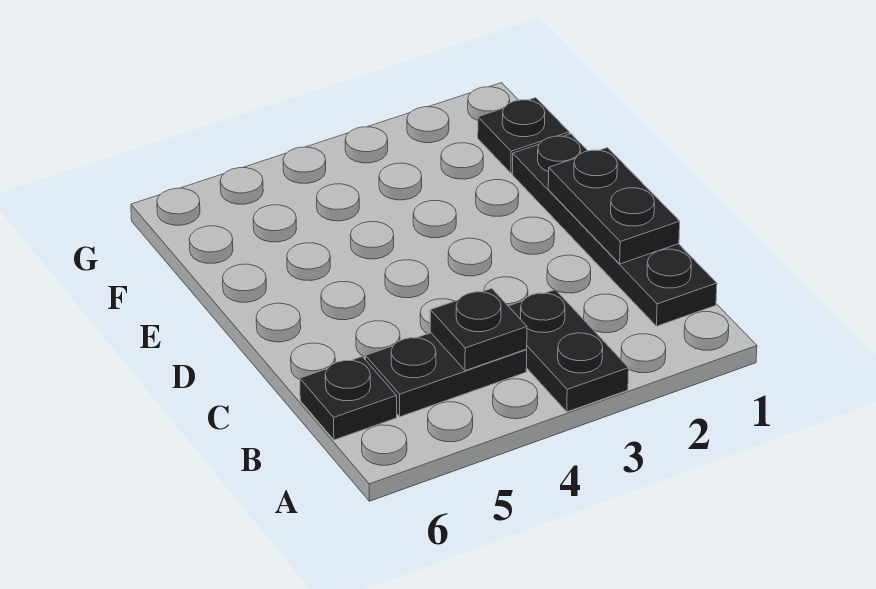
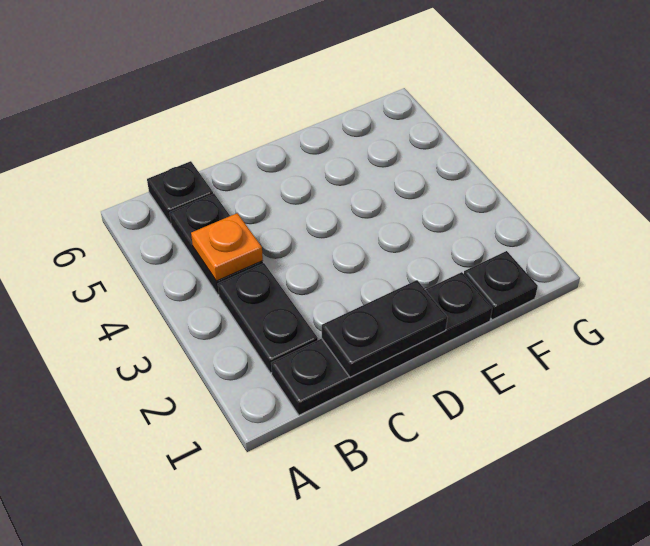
black 1x2 plate [509,290,629,412] -> black 1x2 plate turned to [218,263,318,373]
black 1x1 plate [430,289,527,371] -> orange 1x1 plate [191,213,263,281]

